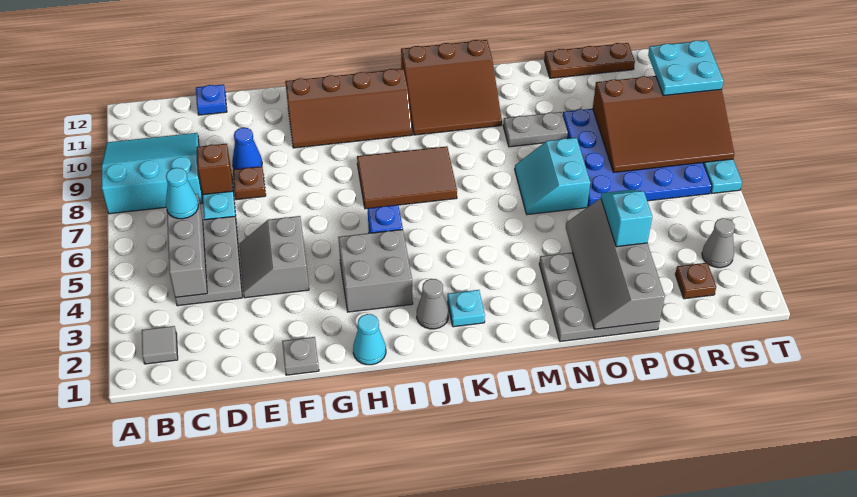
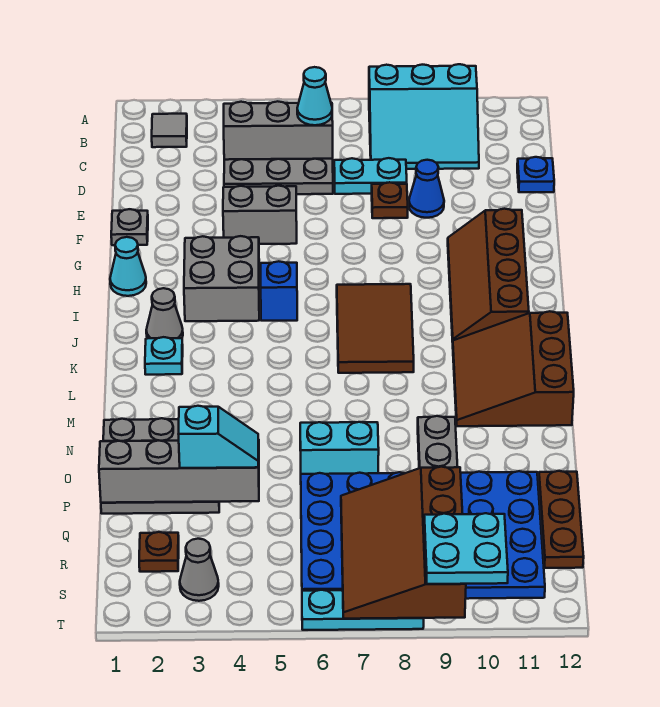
cyan 3x3 slope [102,133,203,214] -> cyan 3x3 slope turned to [369,64,479,169]
brown 1x1 brick [197,144,233,195] -> none
blue 4x4 plate [563,109,712,207] -> blue 4x6 plate [301,471,545,599]

